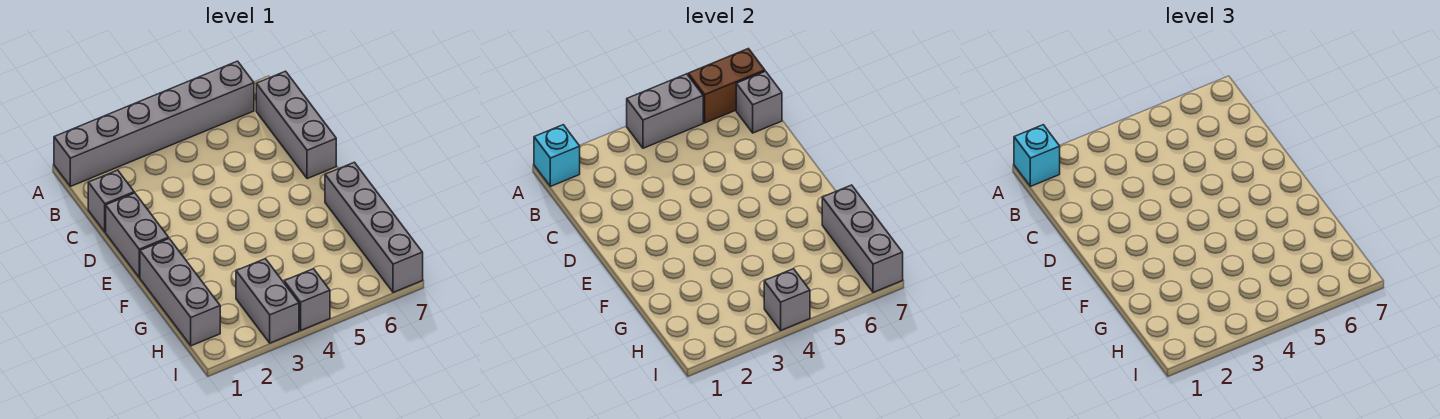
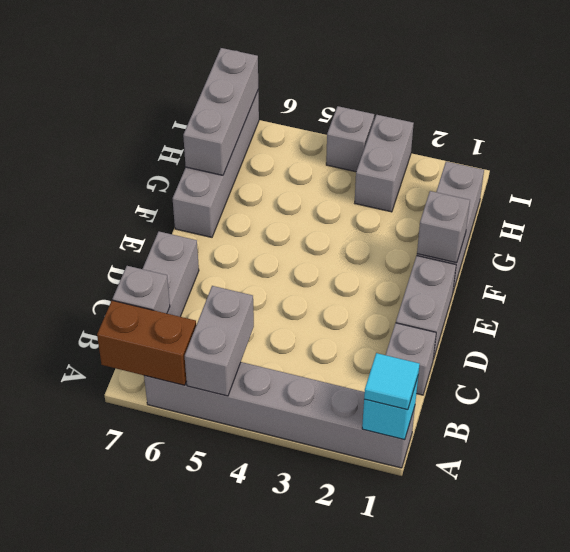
cyan 1x1 brick [1014,125,1060,186] -> cyan 1x1 tile [364,353,420,410]
grey 1x2 brick [627,74,703,148] -> grey 1x2 brick turned to [185,286,254,396]
grey 1x1 brick [764,269,810,330] -> grey 1x1 brick moved to [417,191,470,263]

